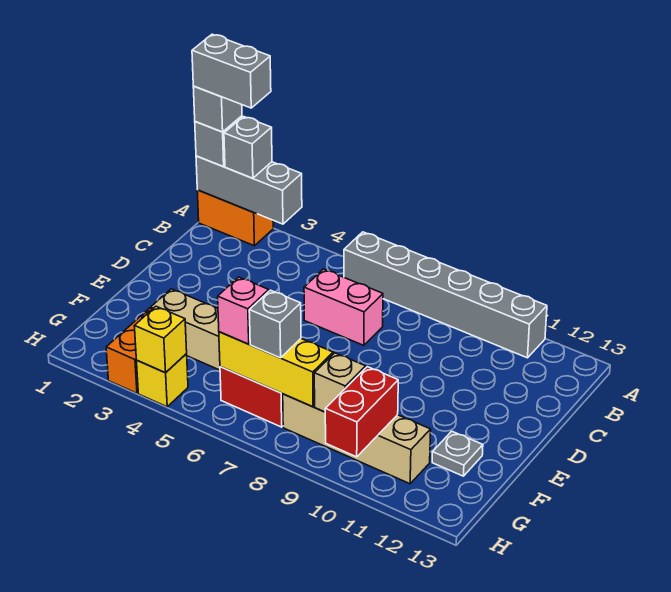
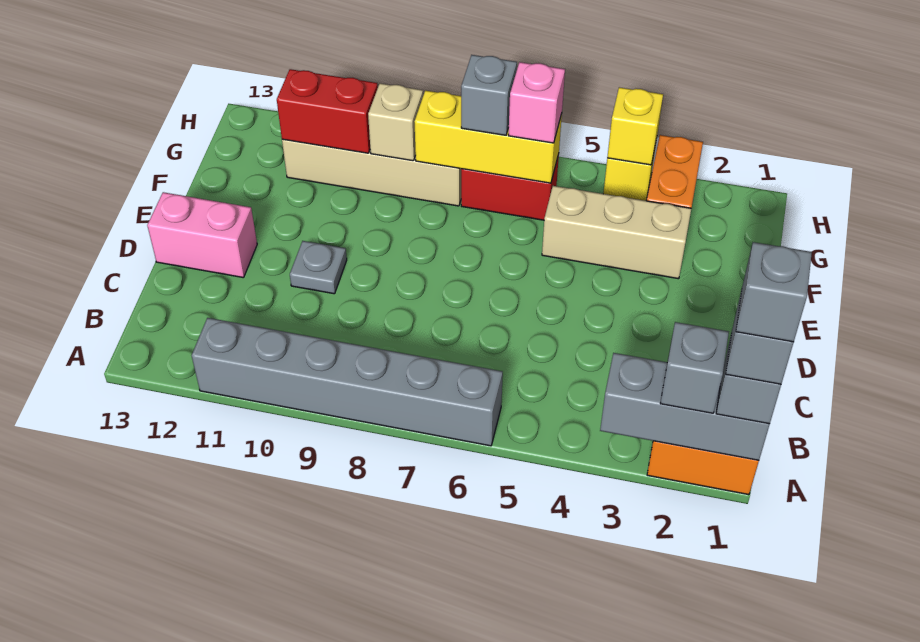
grey 1x2 brick [192,34,271,108] -> grey 1x1 brick [736,242,812,342]
pink 1x2 brick [304,269,383,345] -> pink 1x2 brick moved to [147,192,257,278]
grey 1x1 plate [432,431,483,476] -> grey 1x1 plate moved to [290,241,347,294]
red 1x2 brick [325,367,398,457] -> red 1x2 brick turned to [277,69,378,153]

